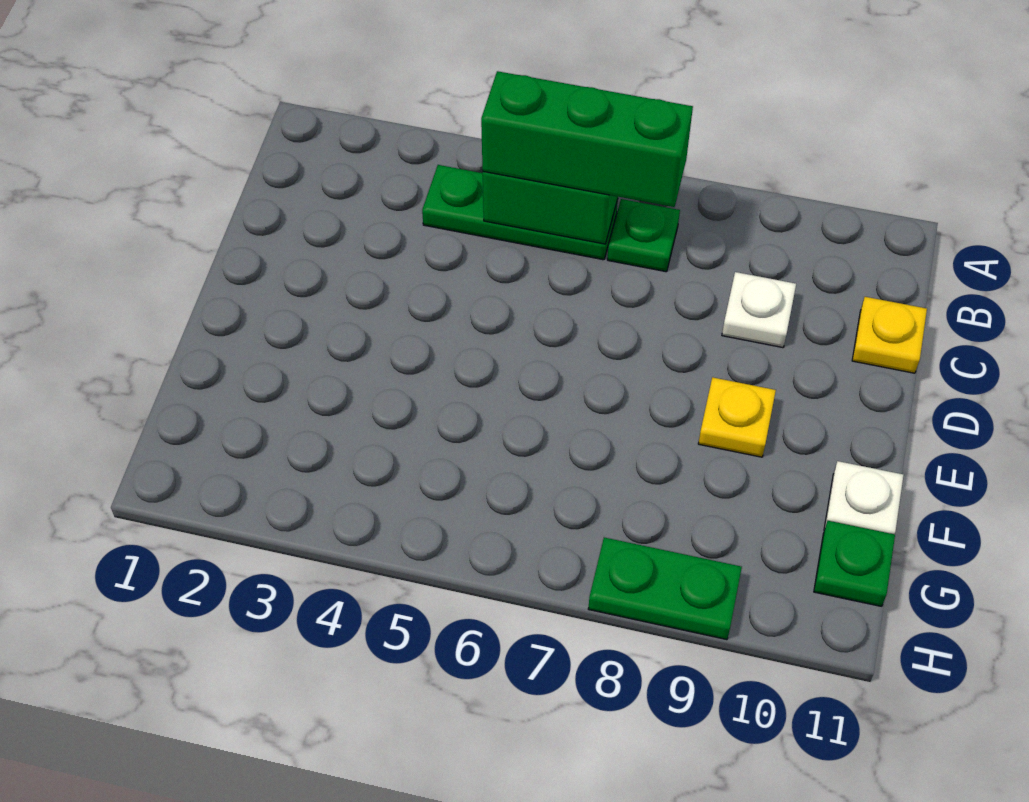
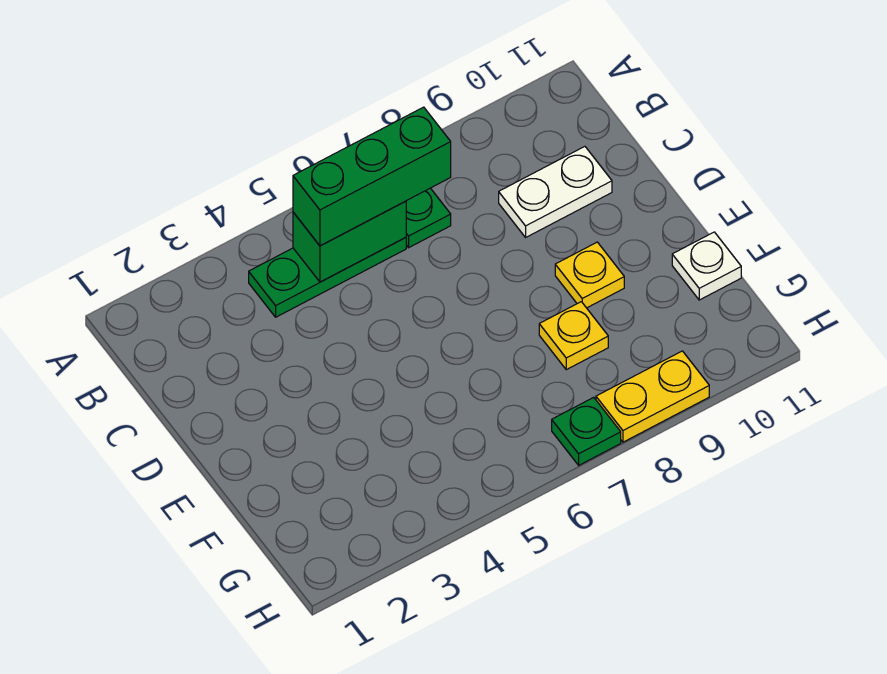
white 1x1 plate [722,272,796,348] -> white 1x2 plate [499,147,612,237]
yellow 1x1 plate [852,297,927,373] -> yellow 1x1 plate moved to [539,302,608,370]
green 1x1 plate [814,521,895,606] -> green 1x1 plate moved to [552,397,621,465]
green 1x2 plate [588,537,742,640] -> yellow 1x2 plate [596,351,709,442]

